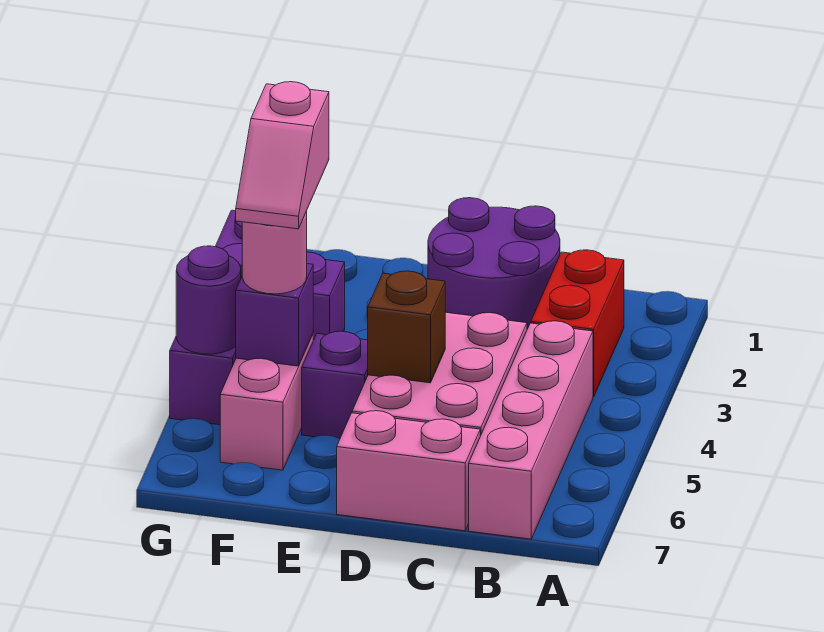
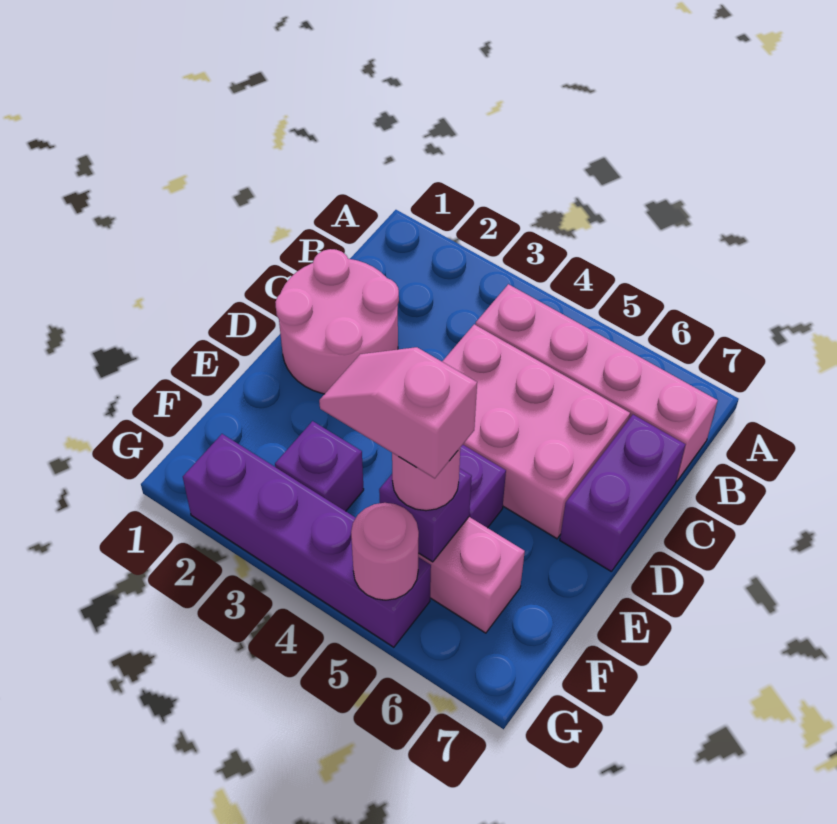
red 1x2 brick [531,250,624,397] -> none
purple 2x2 round brick [428,198,560,329] -> pink 2x2 round brick [275,249,399,394]
pink 1x2 brick [337,411,480,531] -> purple 1x2 brick [560,415,685,571]
brown 1x1 brick [368,271,445,383] -> none
pink 1x2 slope [236,82,329,229] -> pink 1x2 slope turned to [319,347,477,478]
purple 1x1 round brick [176,246,241,354] -> pink 1x1 round brick [351,503,419,600]

